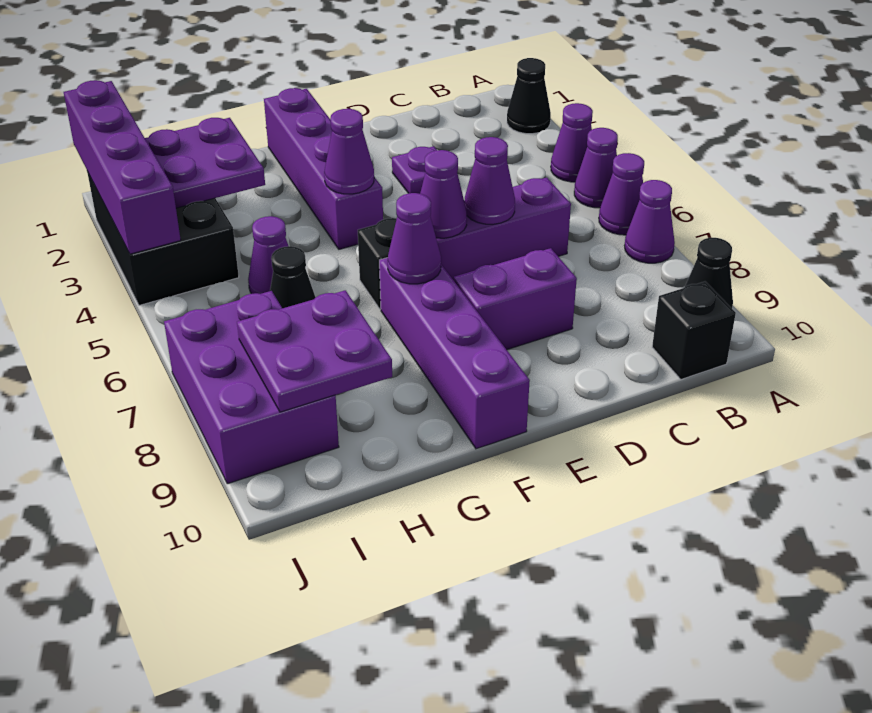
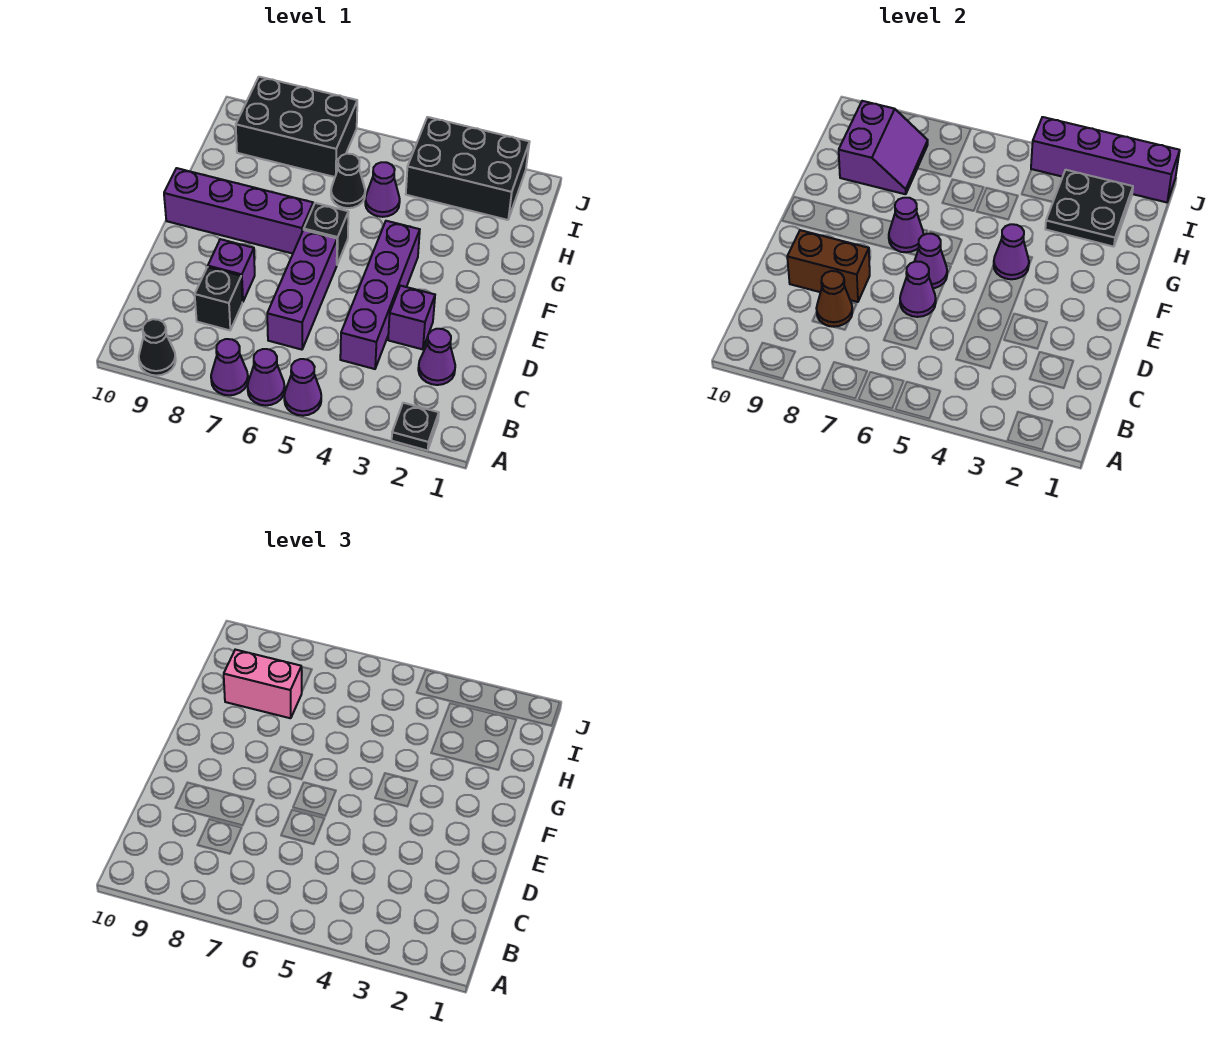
black 1x1 cone [507,58,551,134] -> black 1x1 plate [392,403,439,450]
purple 1x1 cone [551,103,593,182] -> purple 1x1 cone moved to [418,329,455,385]
black 1x1 brick [652,282,736,379] -> black 1x1 brick moved to [195,267,242,330]
none -> brown 1x1 cone [816,271,852,327]
purple 1x1 plate [392,146,437,194] -> purple 1x1 brick [388,286,435,349]
purple 1x2 brick [454,248,577,350] -> purple 1x1 brick [208,239,255,302]
none -> brown 1x2 brick [787,230,870,302]
purple 1x4 brick [264,88,383,249] -> purple 1x4 brick turned to [340,221,420,369]
purple 2x2 plate [145,118,265,208] -> black 2x2 plate [1045,170,1133,247]
purple 2x2 plate [237,290,392,412] -> purple 2x2 slope [839,101,928,194]
none -> pink 1x2 brick [224,650,302,718]
purple 2x3 brick [164,291,339,484] -> black 2x3 brick [236,77,357,177]

